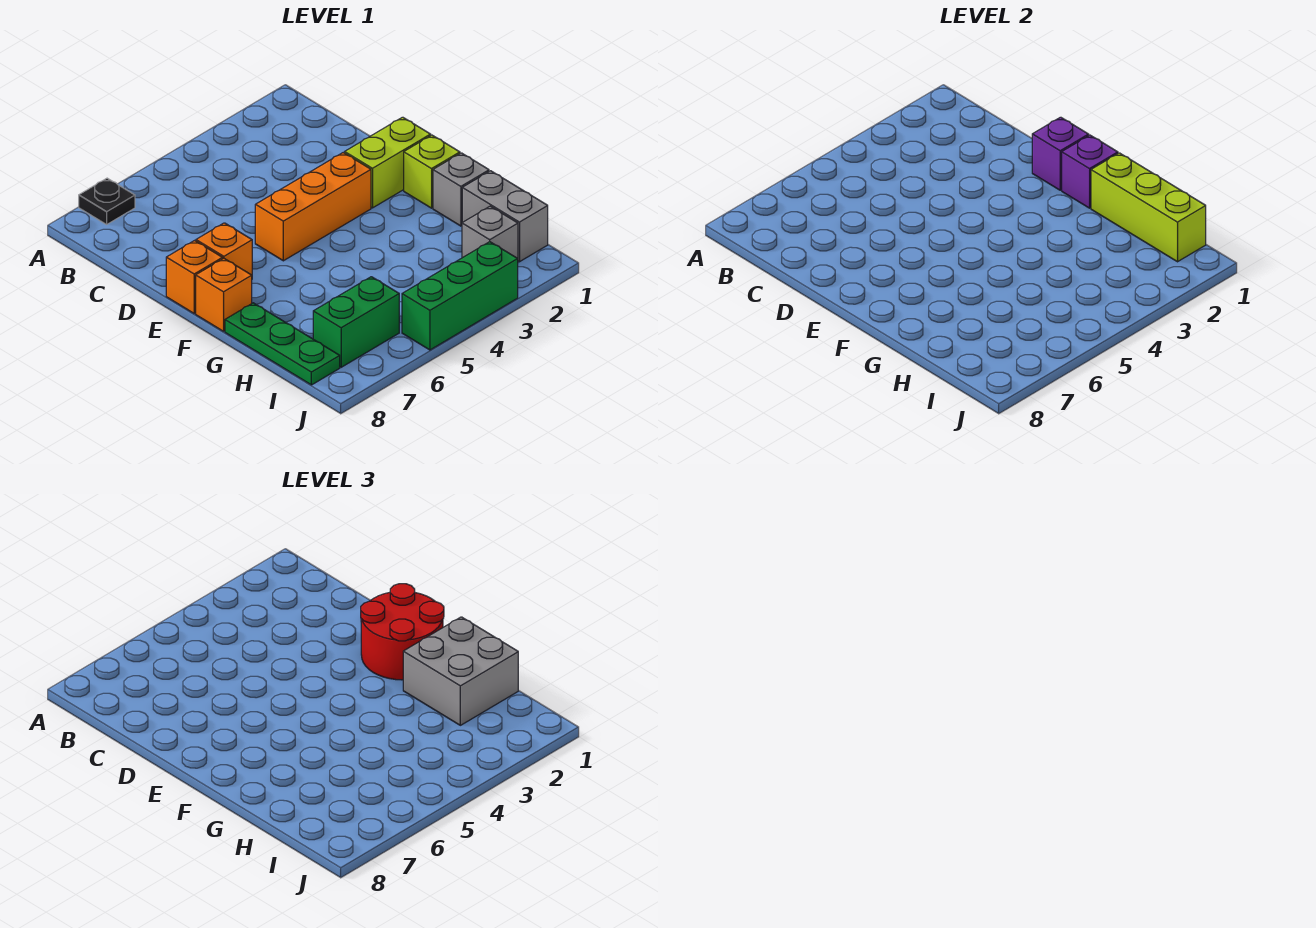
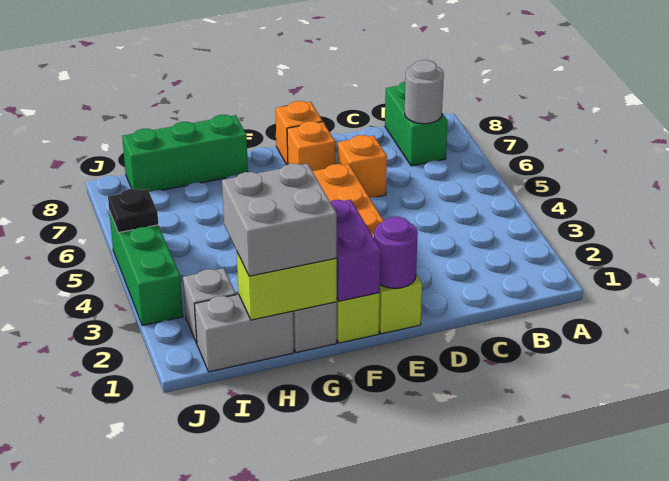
black 1x1 plate [79,178,135,224] -> black 1x1 plate moved to [108,189,158,233]
none -> grey 1x1 round brick [405,60,444,124]
purple 1x1 brick [1032,117,1089,190] -> purple 1x1 round brick [374,217,418,288]
red 2x2 round brick [361,584,444,680] -> none
purple 1x1 brick [1062,135,1118,208] -> purple 1x2 brick [330,200,381,301]
orange 1x1 brick [196,258,252,331] -> orange 1x1 brick moved to [338,135,387,198]
lime 1x3 brick [1091,153,1206,262] -> lime 1x2 brick [237,253,337,320]
green 1x3 plate [225,303,340,385] -> green 1x3 brick [122,115,248,192]
green 1x2 brick [313,277,399,367] -> green 1x2 brick moved to [385,82,448,166]

